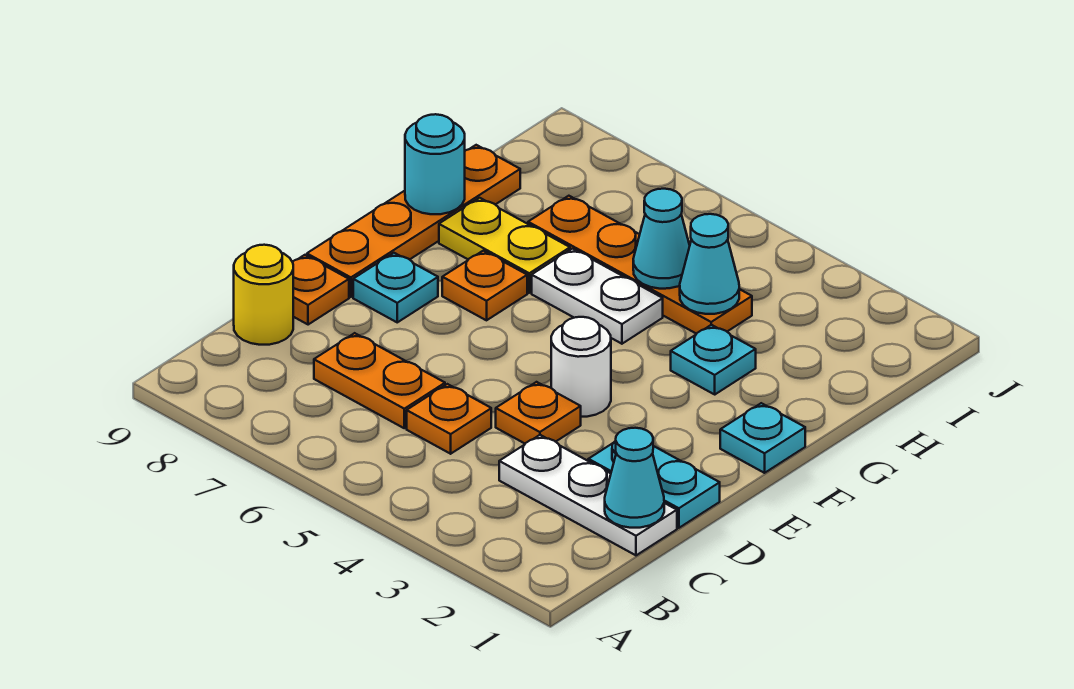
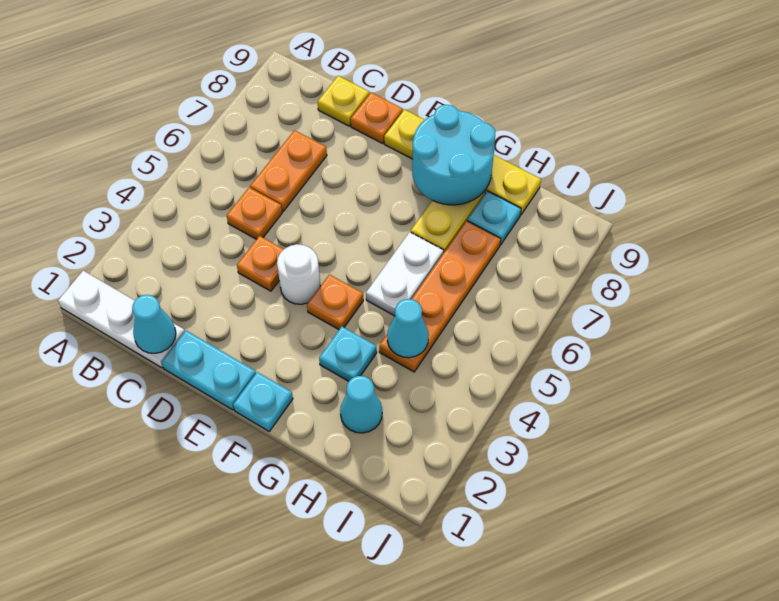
white 1x3 plate [499,435,677,555] -> white 1x3 plate turned to [58,271,185,368]
yellow 1x1 round brick [234,245,293,345] -> yellow 1x1 plate [318,76,369,126]
cyan 1x2 plate [588,441,720,528] -> cyan 1x2 plate turned to [162,331,256,410]
cyan 1x1 plate [353,253,438,322] -> cyan 1x1 plate moved to [467,191,521,245]
orange 1x4 plate [307,145,520,297] -> yellow 1x4 plate [384,110,541,215]
orange 1x1 plate [442,251,527,320] -> orange 1x1 plate moved to [307,274,363,329]
cyan 1x1 round brick [405,114,465,214] -> cyan 2x2 round brick [412,105,495,205]
cyan 1x1 cone [633,189,690,289] -> cyan 1x1 cone moved to [340,376,382,433]

